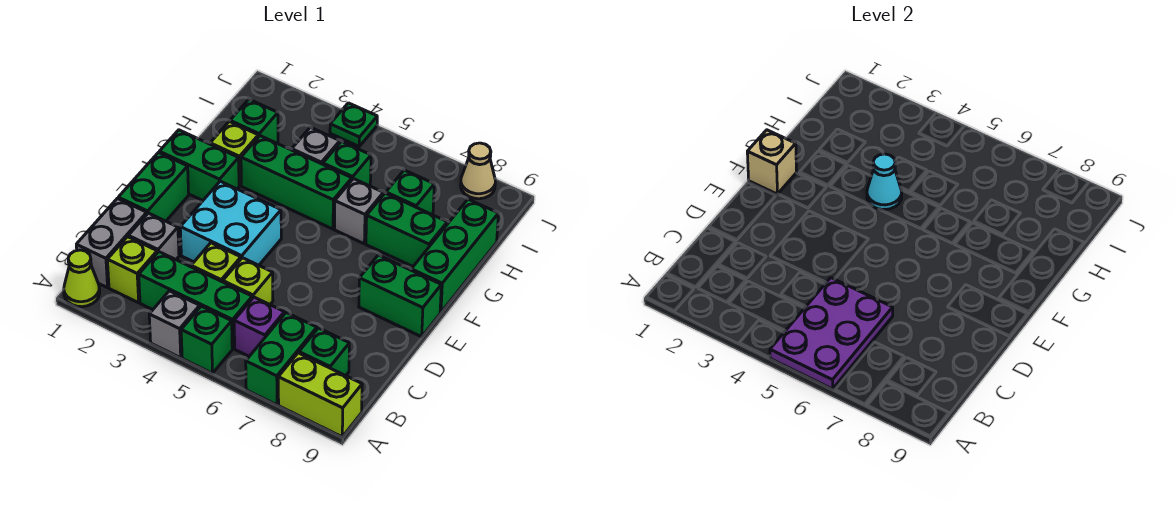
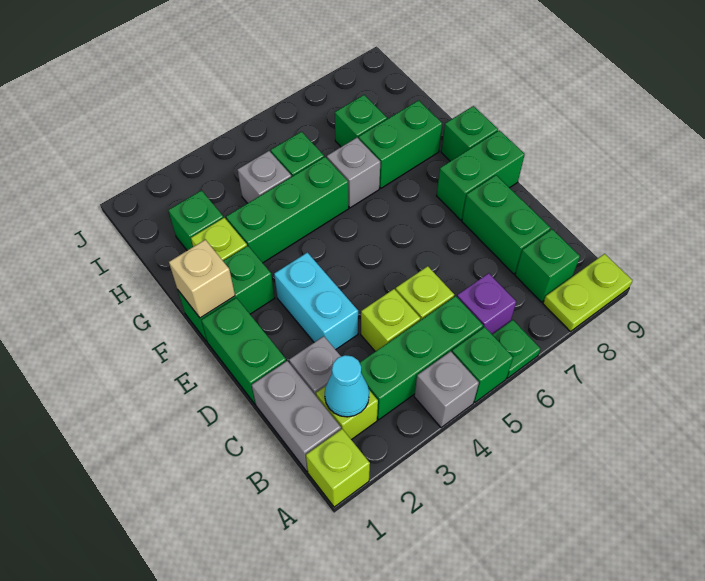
lime 1x1 cone [64,250,100,307] -> lime 1x1 brick [306,429,370,507]
purple 2x3 plate [770,278,893,389] -> none
green 1x2 brick [246,313,317,405] -> green 1x2 brick moved to [462,175,551,274]
lime 1x2 brick [278,353,362,437] -> lime 1x2 plate [543,254,633,332]
cyan 2x2 brick [180,181,281,265] -> cyan 1x2 brick [274,252,358,350]
green 1x3 brick [411,199,498,312] -> green 1x1 brick [441,106,498,161]
cyan 1x1 cone [867,154,902,210] -> cyan 1x1 cone moved to [325,355,369,417]
green 1x1 plate [330,103,377,146] -> green 1x1 plate moved to [492,320,541,378]
tan 1x1 cone [461,143,495,199] -> none

